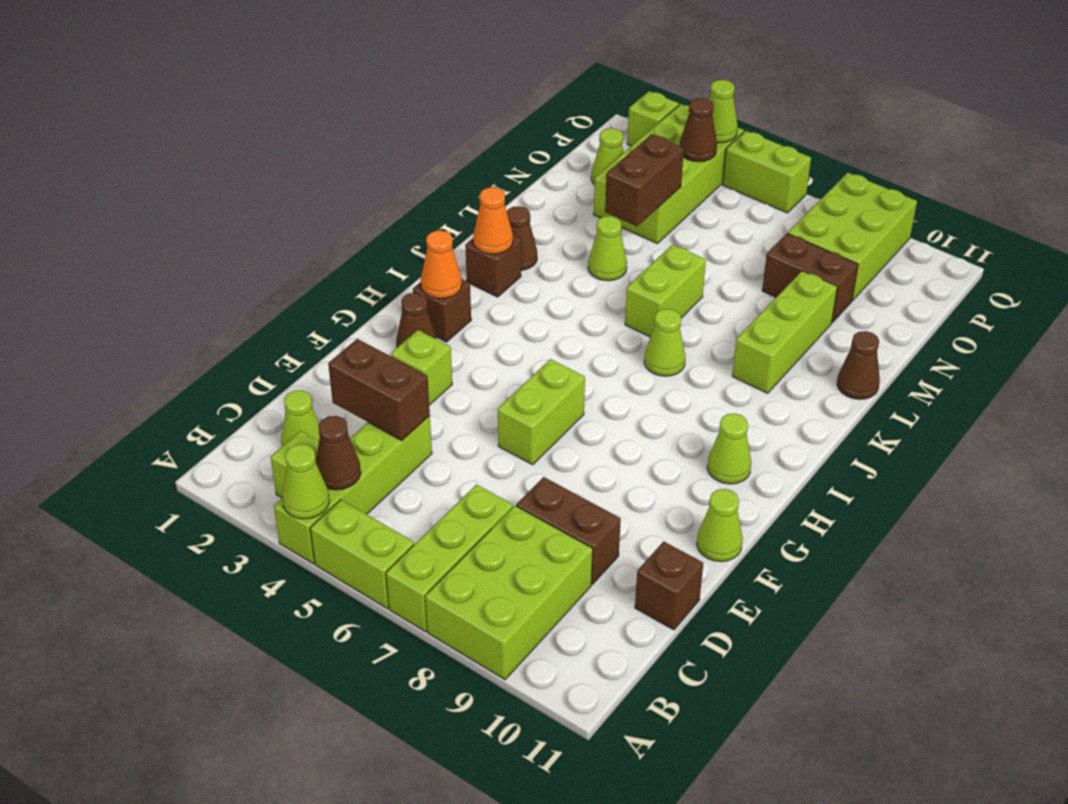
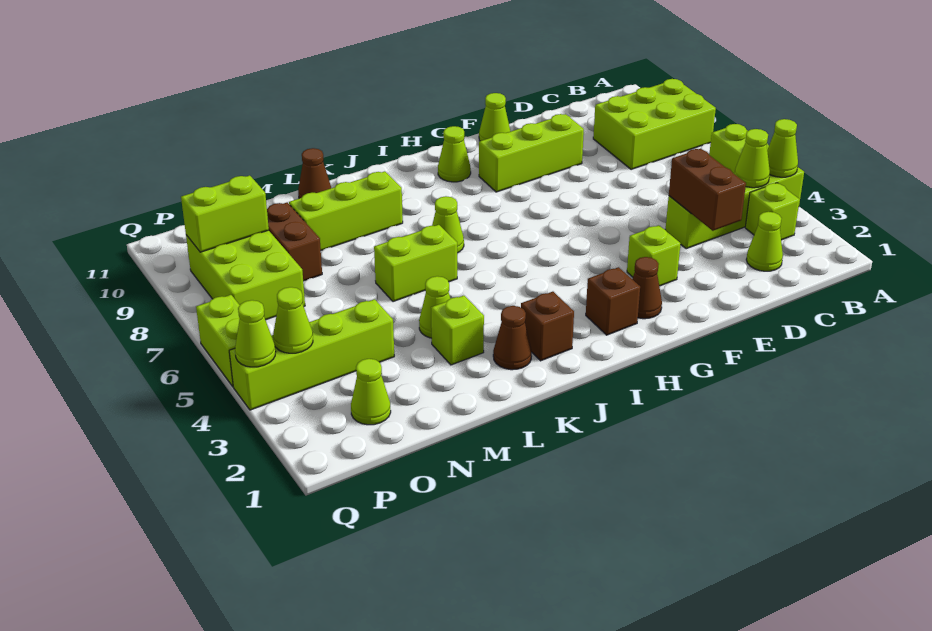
lime 1x3 brick [386,484,513,632] -> lime 1x3 brick moved to [479,114,584,192]
brown 1x1 cone [316,416,361,490] -> lime 1x1 cone [735,129,770,188]
brown 1x2 brick [516,477,621,584] -> none
brown 1x1 brick [635,541,703,630] -> none
lime 1x2 brick [498,359,585,465] -> lime 1x2 brick moved to [181,175,269,252]
orange 1x1 cone [421,230,462,299] -> none
orange 1x1 cone [473,187,513,254] -> none
brown 1x2 brick [605,134,684,226] -> none
lime 2x4 brick [594,104,744,244] -> lime 1x4 brick [229,299,394,410]
lime 2x3 brick [788,173,917,300] -> lime 2x3 brick turned to [186,230,305,320]
brown 1x1 cone [680,98,717,162] -> lime 1x1 cone [273,287,313,353]
lime 1x1 brick [627,91,679,146] -> lime 1x1 brick moved to [431,296,484,365]

